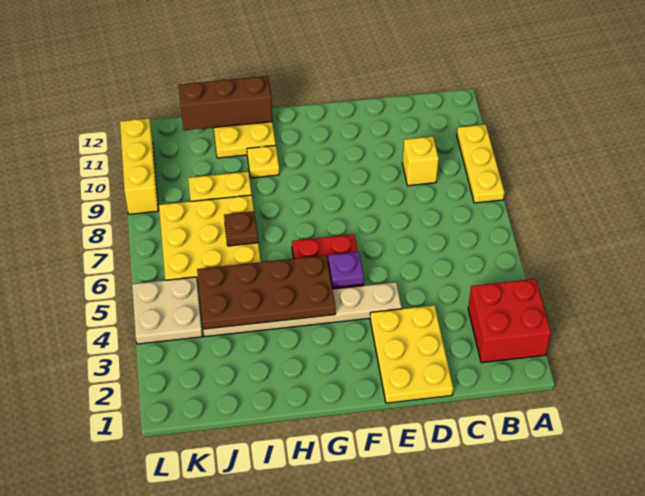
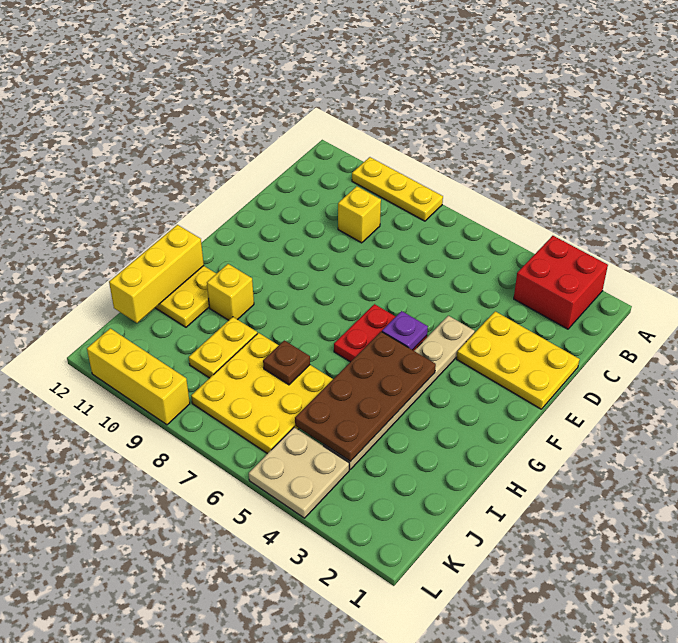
yellow 1x1 plate [247,145,279,178] -> yellow 1x1 brick [207,264,254,320]
brown 1x3 brick [179,76,272,130] -> yellow 1x3 brick [109,225,204,323]

